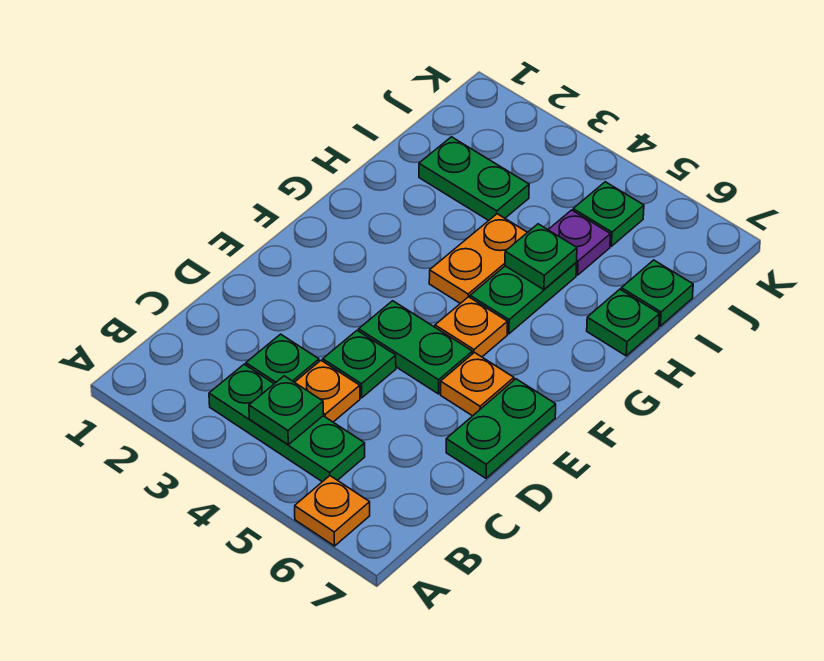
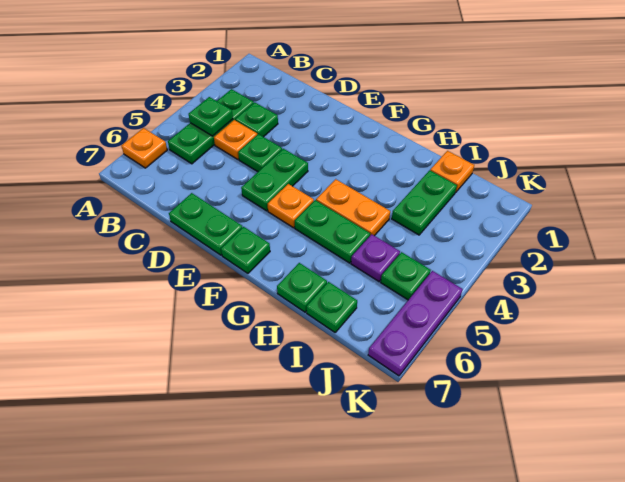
orange 1x1 plate [441,353,514,416] -> orange 1x1 plate moved to [430,151,474,192]
green 1x1 plate [505,224,577,290] -> green 1x1 plate moved to [221,227,270,273]
none -> purple 1x3 plate [368,271,463,376]

